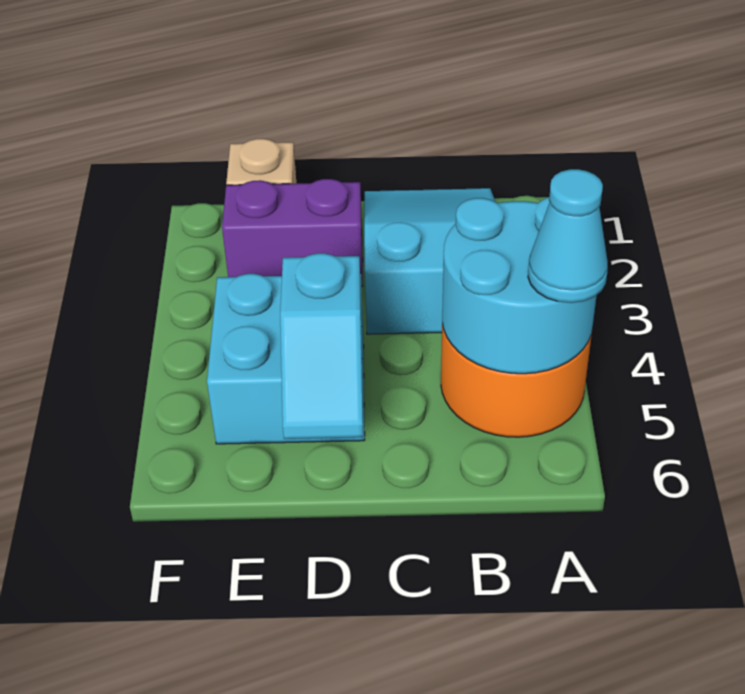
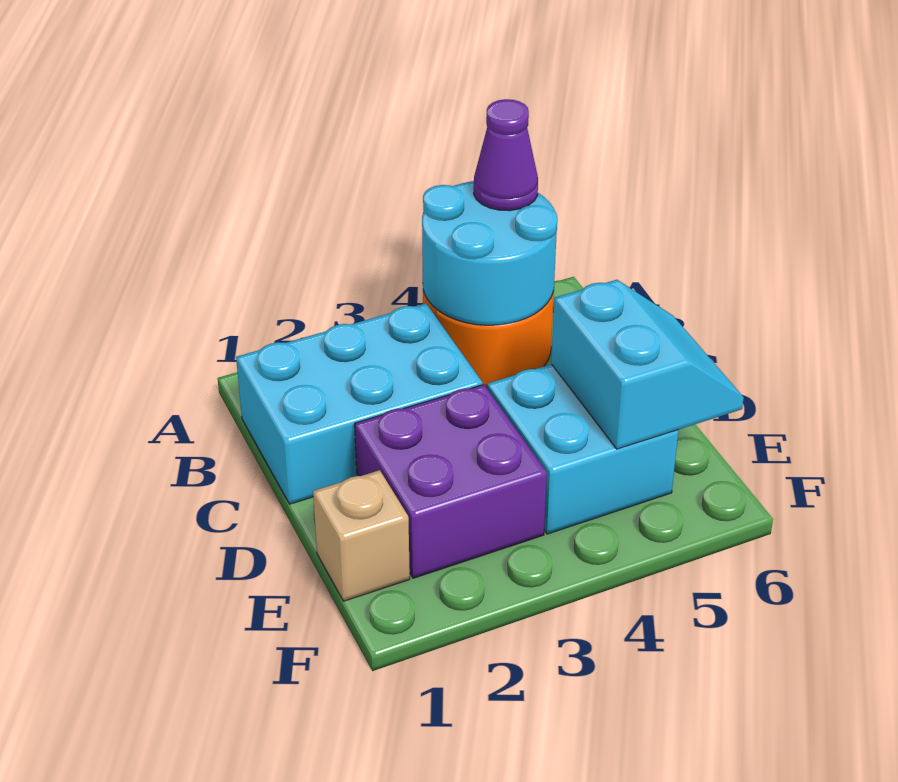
cyan 1x1 cone [528,169,608,303] -> purple 1x1 cone [474,99,538,211]
cyan 2x3 slope [364,188,495,334] -> cyan 2x3 brick [236,303,483,504]
purple 1x2 brick [222,179,363,286] -> purple 2x2 brick [355,385,547,578]
cyan 1x2 slope [280,253,363,439] -> cyan 2x2 slope [551,280,744,449]

